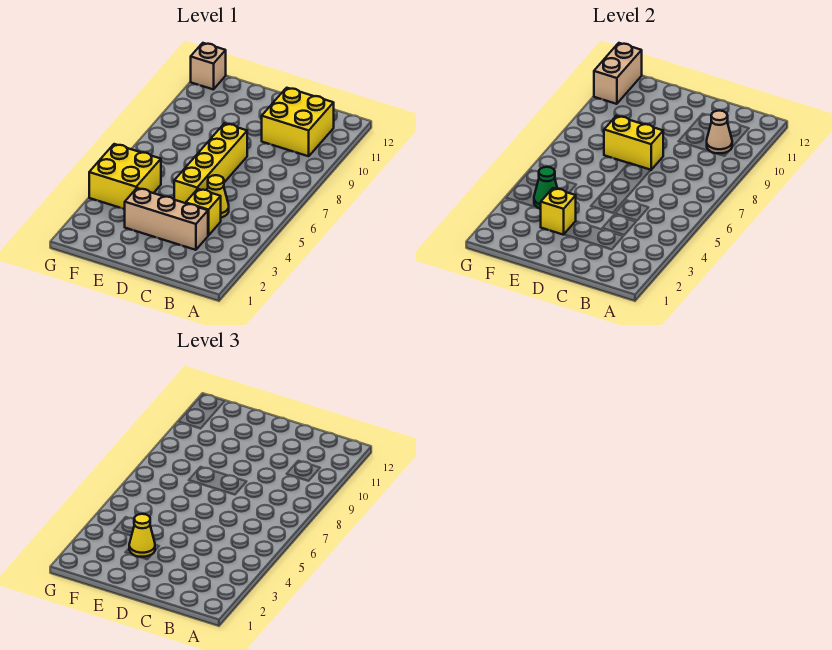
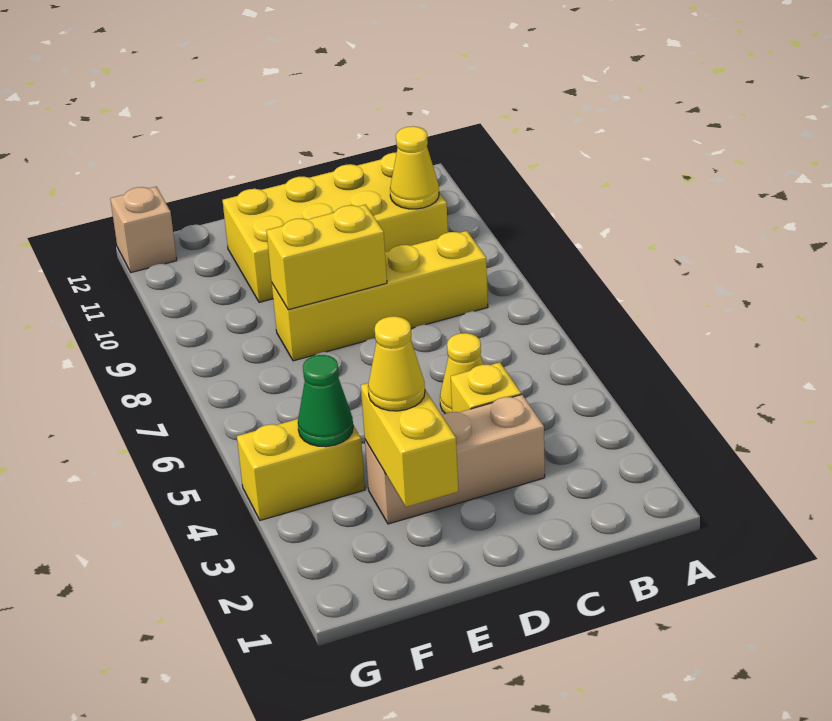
yellow 2x2 brick [262,88,334,156] -> yellow 2x4 brick [222,152,448,302]
tan 1x1 cone [707,111,732,153] -> yellow 1x1 cone [390,126,439,209]
yellow 1x4 brick [174,123,247,203] -> yellow 1x4 brick turned to [272,231,488,361]
yellow 1x1 brick [541,188,576,235] -> yellow 1x2 brick [361,383,458,507]
yellow 2x2 brick [89,144,161,209] -> yellow 1x2 brick [237,419,365,520]
tan 1x2 brick [594,43,642,104] -> none

